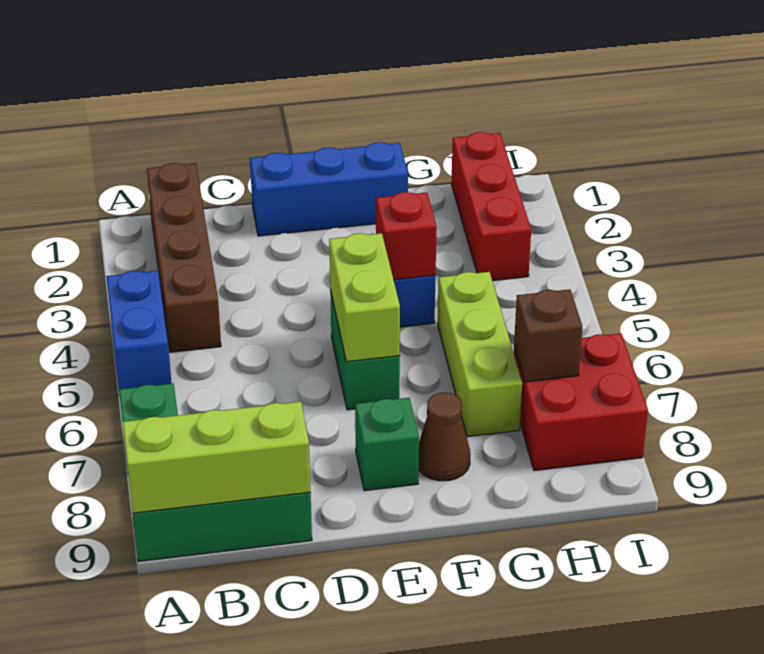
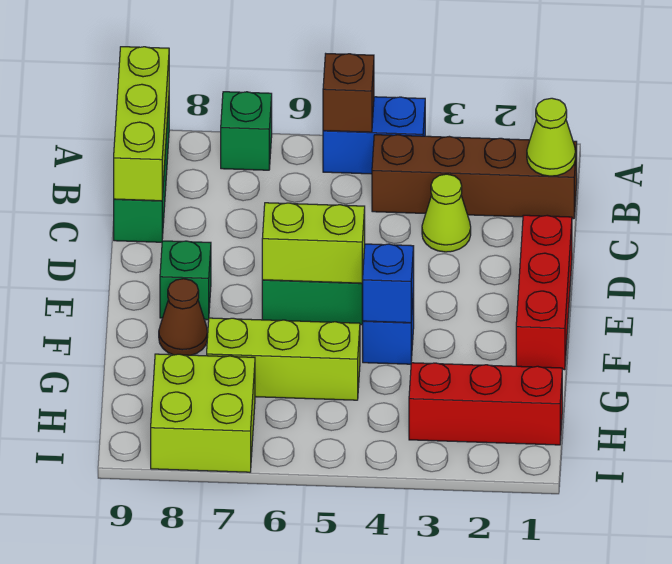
none -> lime 1x1 cone [527,98,576,176]
none -> lime 1x1 cone [422,174,471,252]
blue 1x3 brick [250,142,408,236] -> red 1x3 brick [516,215,572,370]
red 1x1 brick [376,192,437,280] -> blue 1x1 brick [362,244,414,323]
red 2x2 brick [514,333,648,471] -> lime 2x2 brick [151,354,255,472]
brown 1x1 brick [514,289,582,382] -> brown 1x1 brick moved to [323,54,374,132]

